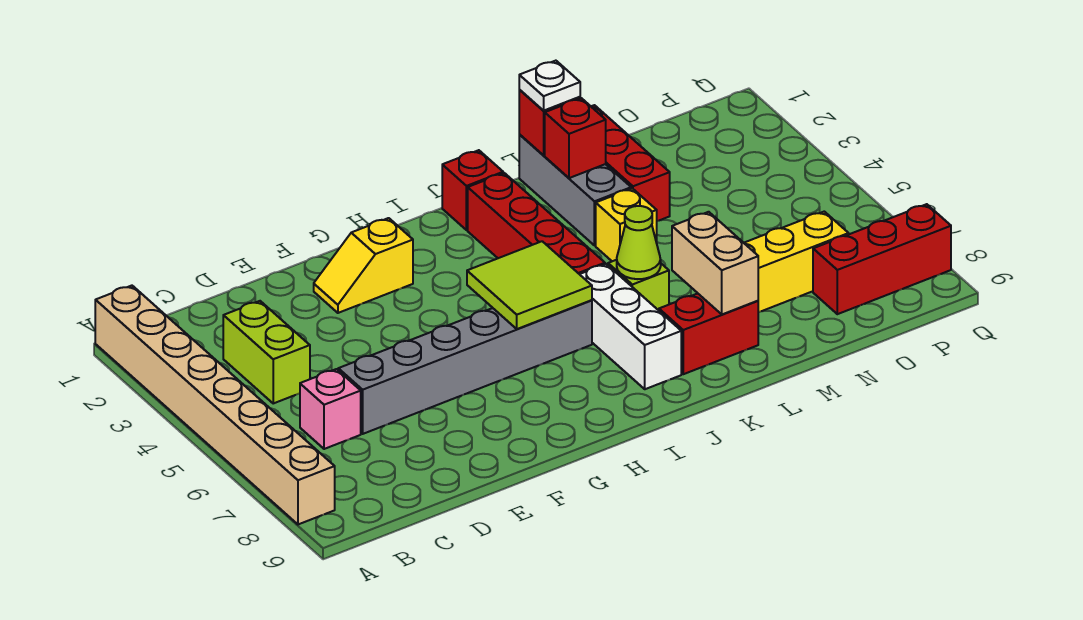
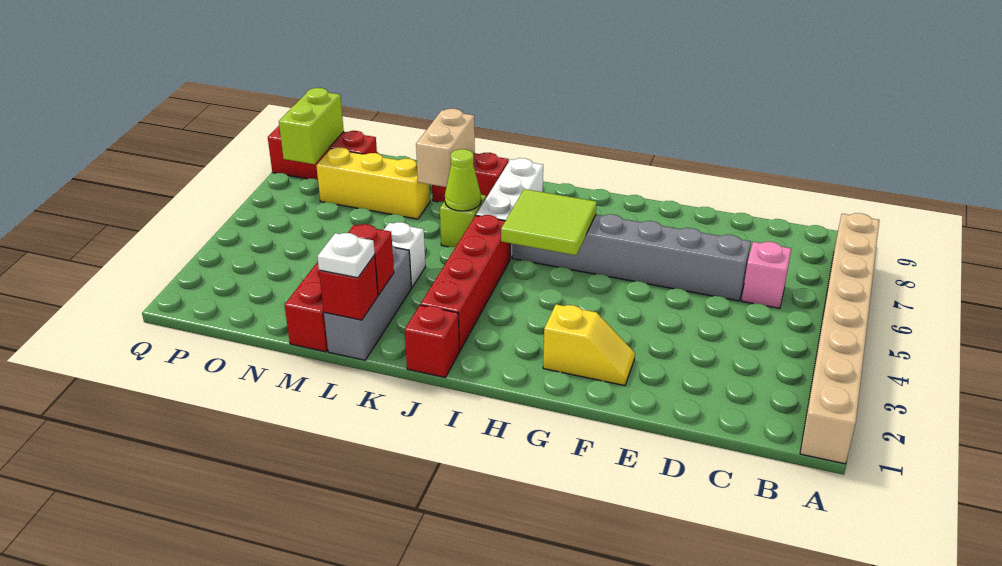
lime 1x2 brick [223,301,310,403] -> lime 1x2 brick moved to [279,88,344,164]
yellow 1x1 brick [596,188,657,261] -> white 1x1 brick [384,222,426,288]

